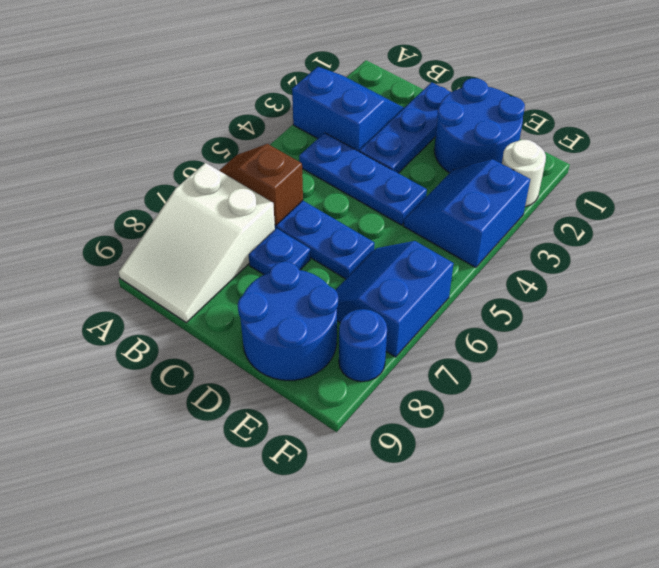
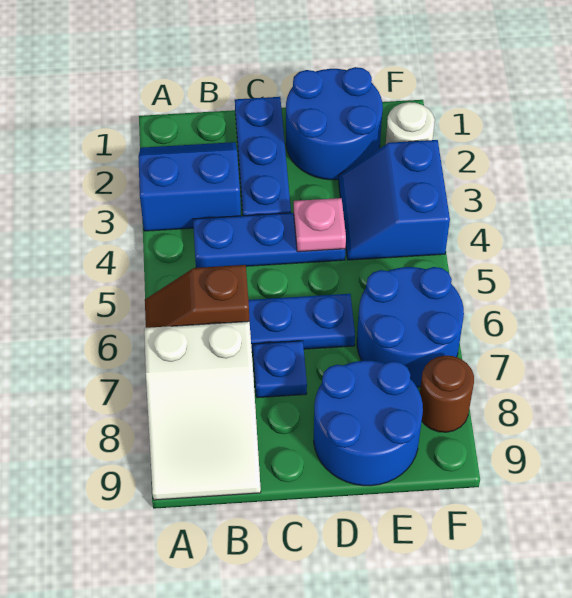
none -> pink 1x1 plate [293,198,346,252]
blue 2x2 slope [336,241,454,357] -> blue 2x2 round brick [357,267,464,387]
blue 1x1 round brick [339,309,387,382] -> brown 1x1 round brick [420,356,474,432]

